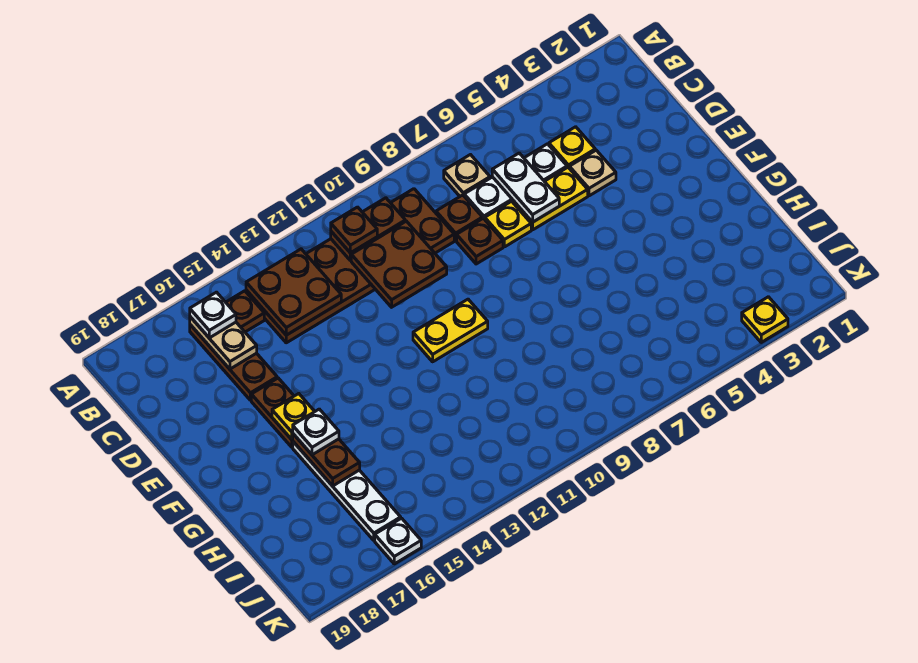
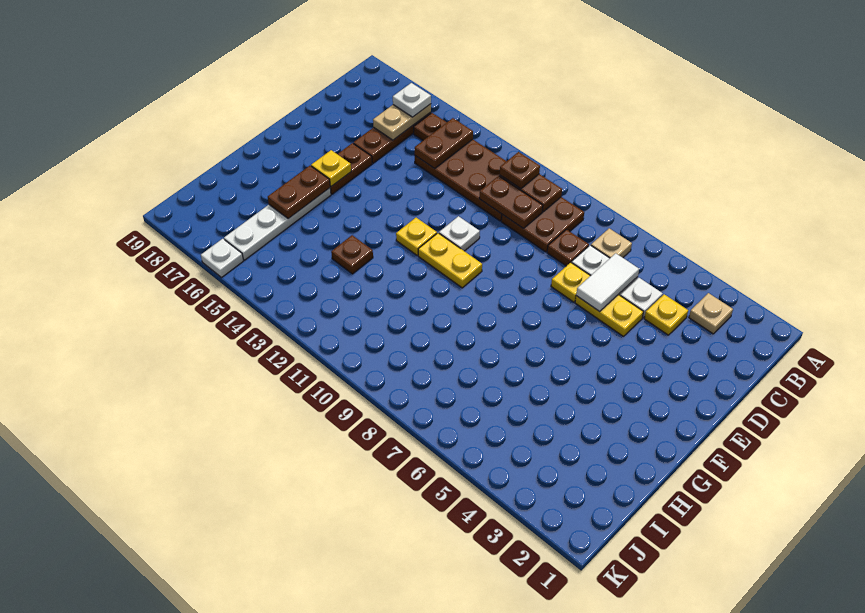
brown 2x2 plate [246,249,341,335] -> brown 1x2 plate [415,118,473,168]
white 1x2 plate [492,153,559,222] -> white 1x2 tile [576,253,639,312]
brown 2x2 plate [351,221,447,307] -> brown 1x2 plate [479,176,543,228]
tan 1x1 plate [569,150,616,196] -> tan 1x1 plate moved to [689,293,733,334]
brown 1x1 plate [457,218,503,264] -> brown 1x1 plate moved to [331,235,373,274]
white 1x1 plate [293,409,339,455] -> white 1x1 plate moved to [439,216,480,251]
yellow 1x1 plate [742,297,788,342] -> yellow 1x1 plate moved to [396,218,437,255]

